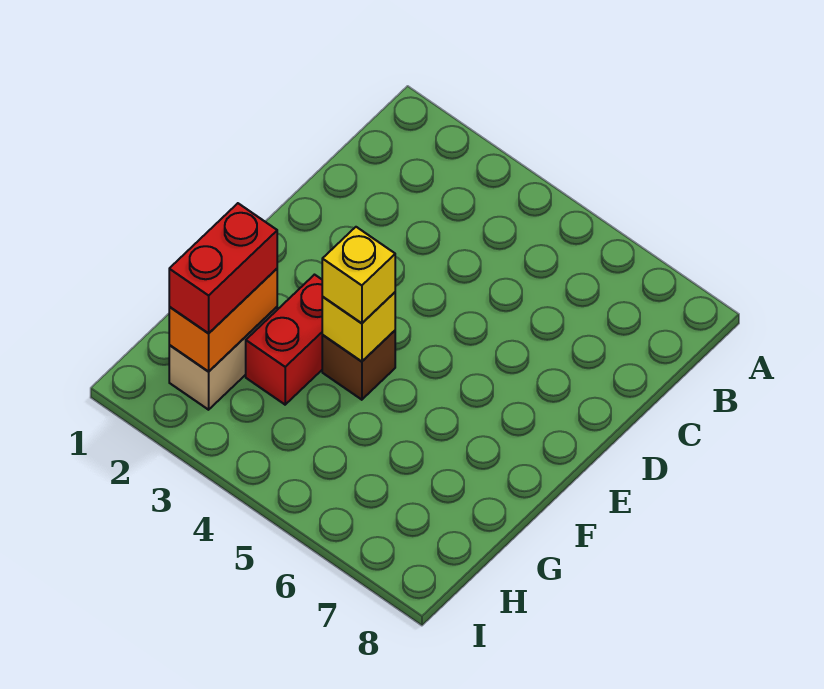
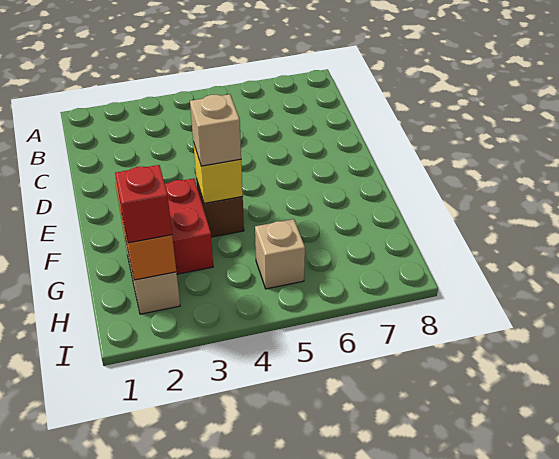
yellow 1x1 brick [322,227,395,323] -> tan 1x1 brick [190,94,241,166]
red 1x2 brick [169,203,277,333] -> red 1x1 brick [115,165,172,243]
none -> tan 1x1 brick [255,219,305,289]

